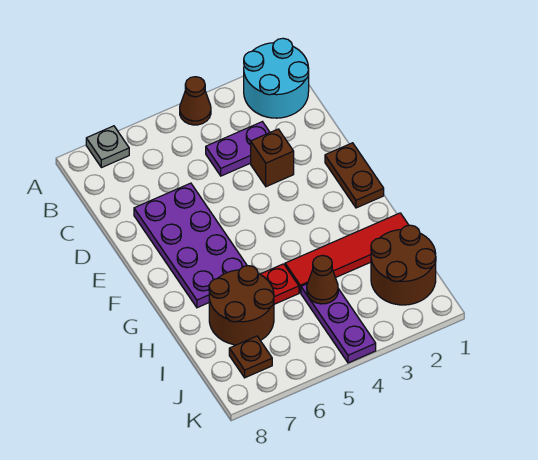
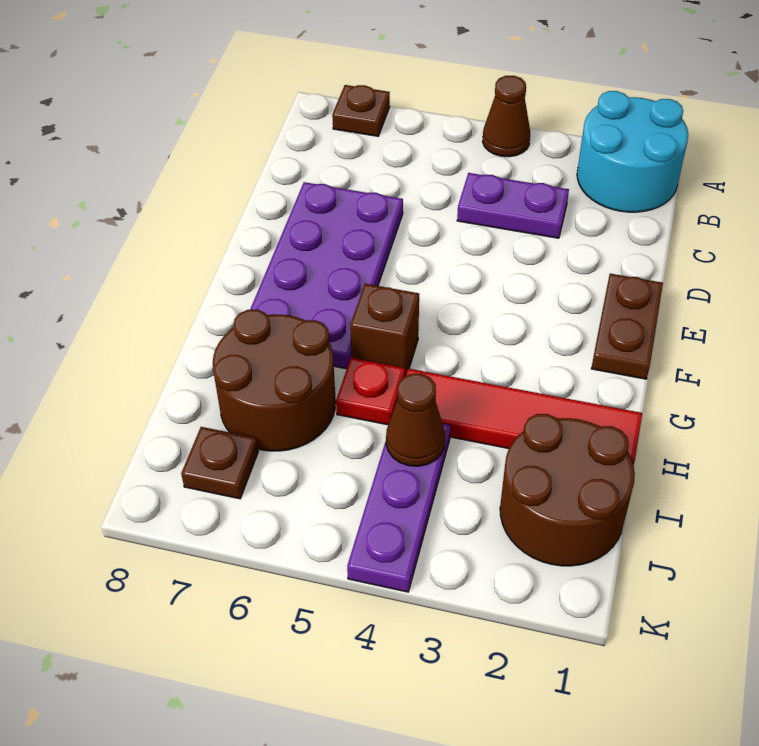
grey 1x1 plate [86,126,129,168] -> brown 1x1 plate [332,85,390,136]
brown 1x1 brick [251,129,294,187] -> brown 1x1 brick moved to [350,284,419,376]

